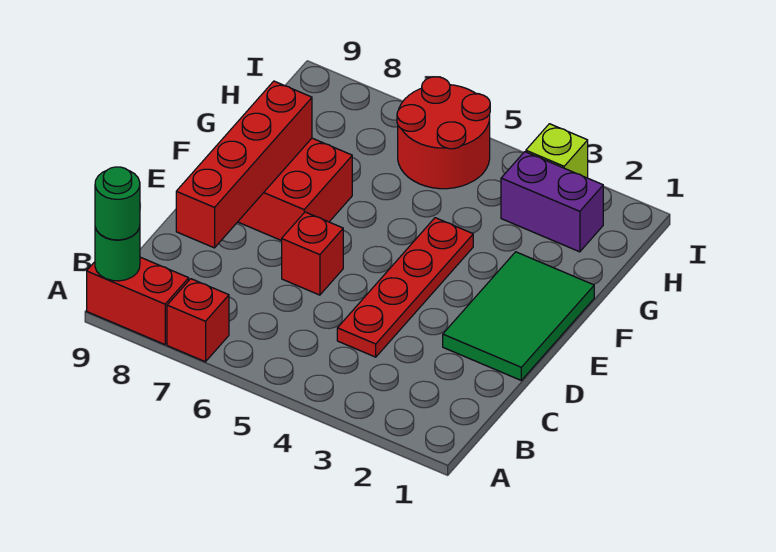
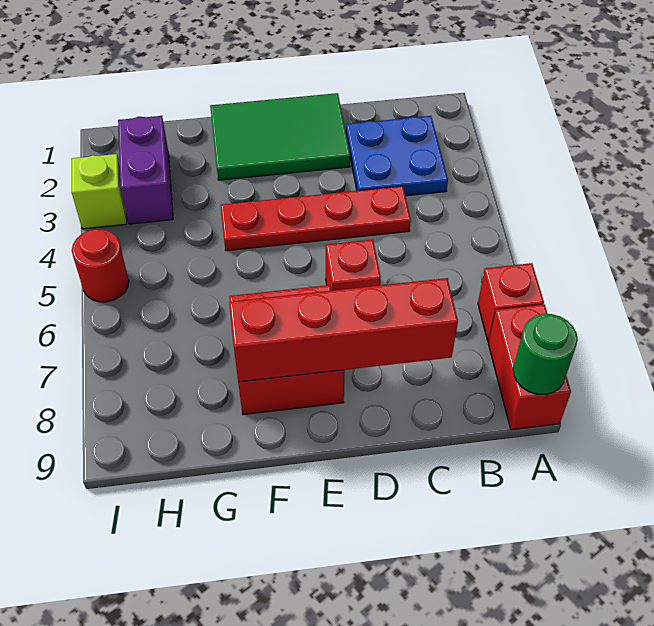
green 1x1 round brick [95,167,140,240] -> none
none -> blue 2x2 plate [346,116,448,196]
red 2x2 round brick [397,77,490,189] -> red 1x1 round brick [72,229,129,302]

